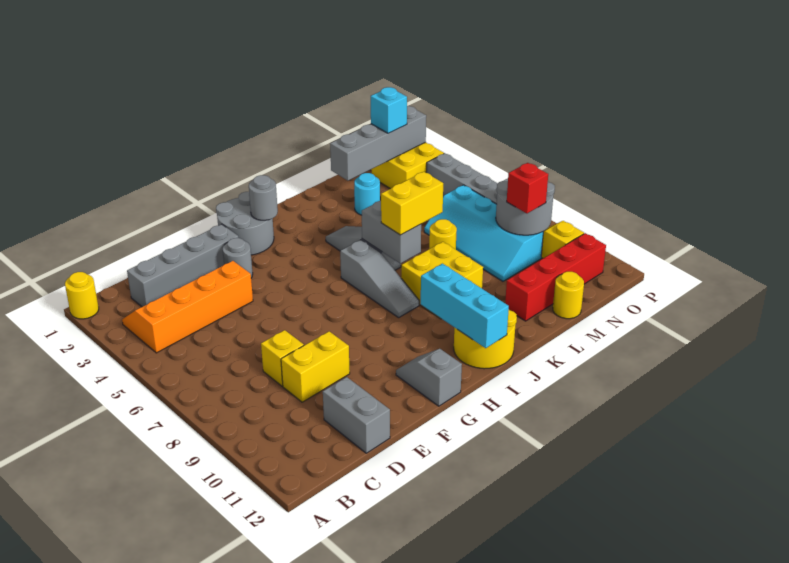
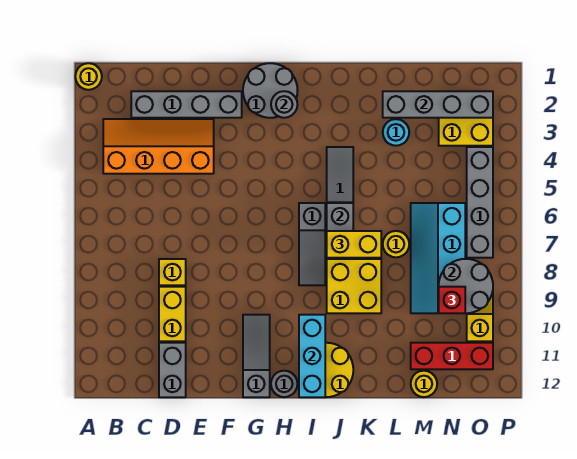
yellow 1x2 brick [281,331,350,402] -> yellow 1x2 brick turned to [159,287,186,341]
grey 1x1 round brick [223,238,253,278] -> grey 1x1 round brick moved to [271,371,297,397]
grey 1x2 slope [396,349,462,406] -> grey 1x3 slope [243,315,270,397]
red 1x4 brick [505,233,606,321] -> red 1x3 brick [411,343,493,369]
cyan 1x1 brick [371,87,407,133] -> none

